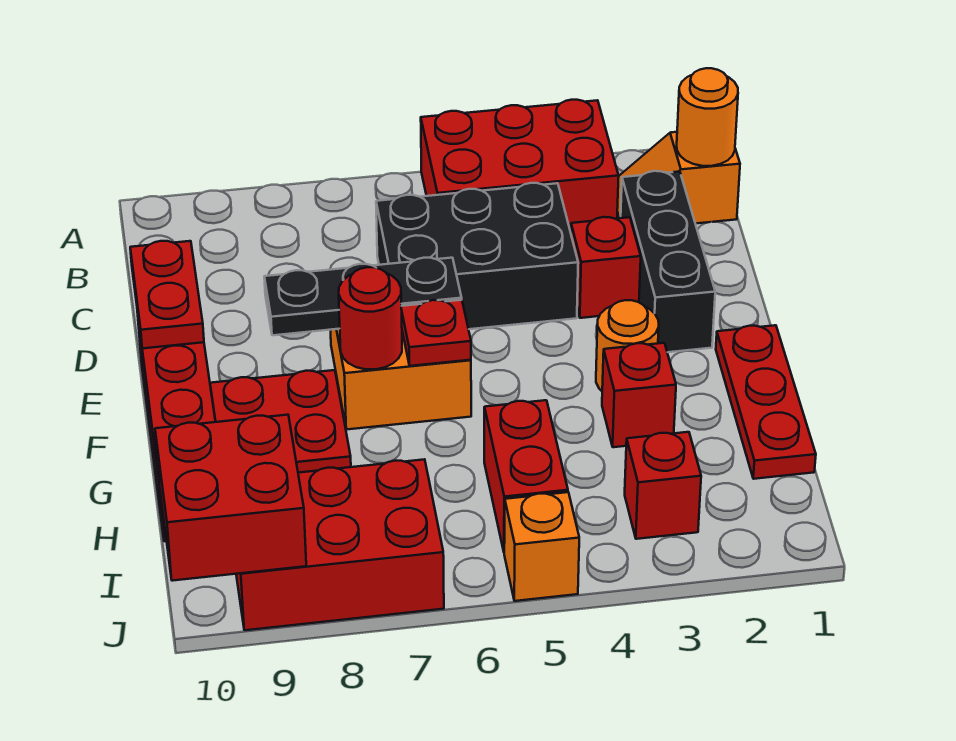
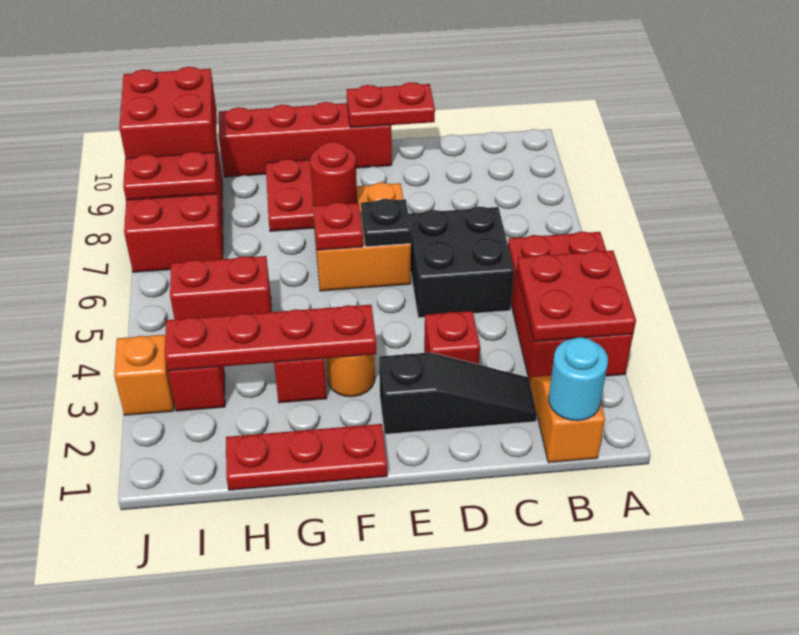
none -> red 2x2 plate [517,251,636,342]
orange 1x1 round brick [677,68,738,166] -> cyan 1x1 round brick [549,337,608,421]
black 1x3 brick [621,171,715,352] -> black 1x3 slope [379,352,537,434]
black 2x3 brick [376,183,578,329] -> black 2x2 brick [408,207,514,318]
black 1x3 plate [264,258,462,335] -> black 1x1 plate [361,199,411,247]
none -> red 1x4 plate [165,305,376,371]
none -> red 1x2 plate [123,151,217,200]
orange 1x1 brick [504,492,579,601] -> orange 1x1 brick moved to [114,335,174,415]

